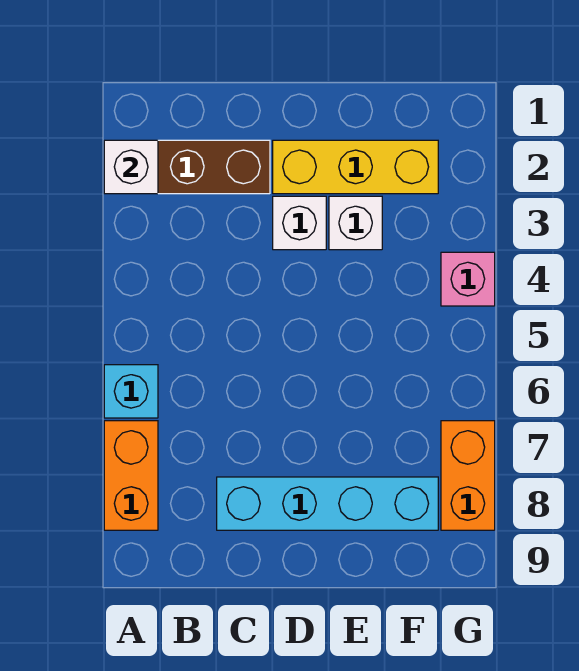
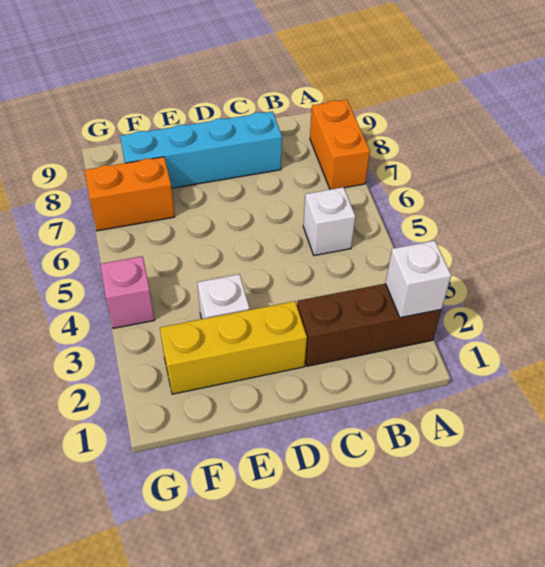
cyan 1x1 brick [104,365,158,418] -> none
white 1x1 brick [273,196,326,250] -> white 1x1 brick moved to [303,187,355,256]
orange 1x2 brick [441,421,495,530] -> orange 1x2 brick turned to [85,157,175,231]

